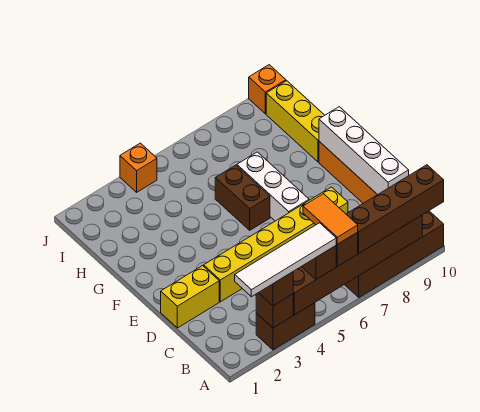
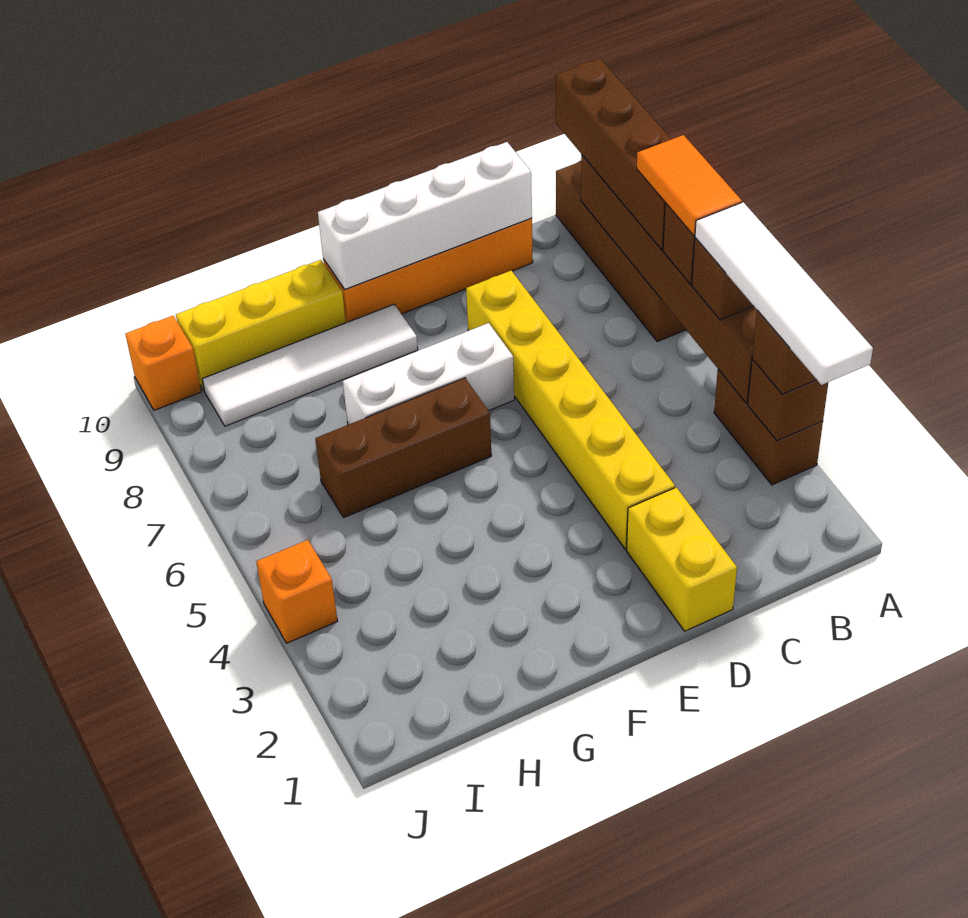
orange 1x2 tile [303,194,358,244] -> orange 1x2 tile turned to [637,135,742,235]
brown 1x2 brick [215,165,270,230] -> brown 1x3 brick [315,378,491,518]
none -> white 1x4 tile [202,304,418,426]

